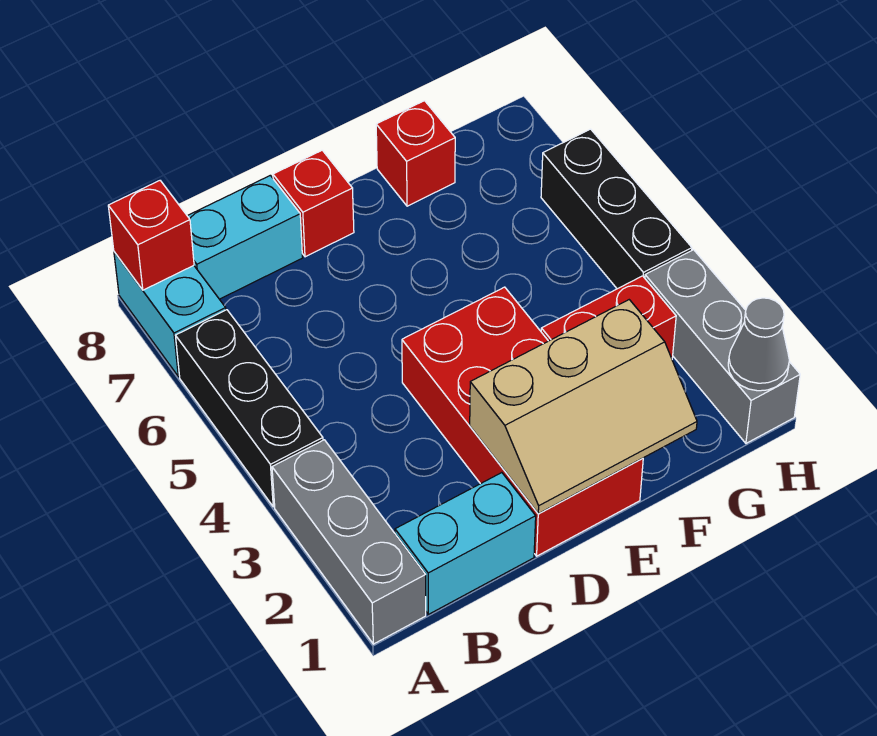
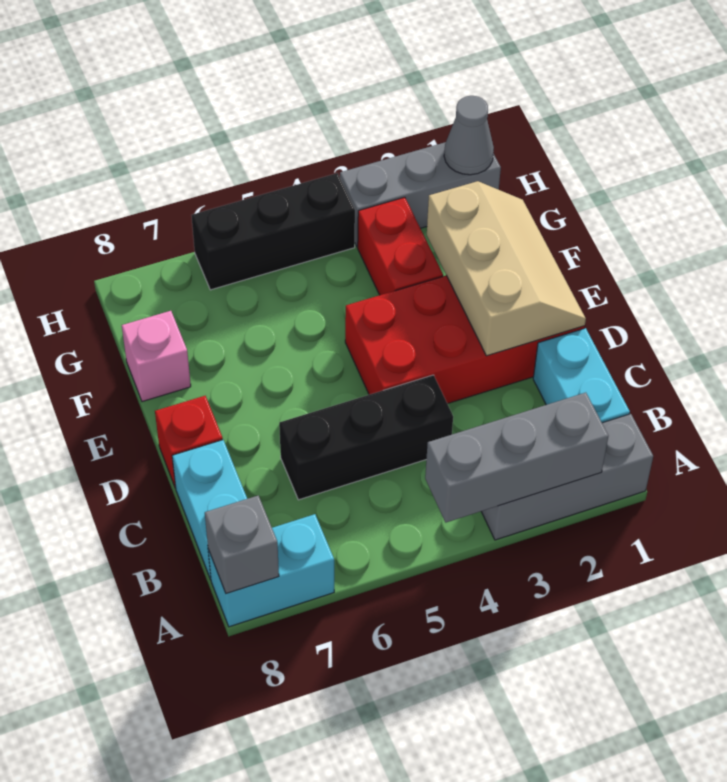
none -> grey 1x3 brick [425,393,608,522]
black 1x3 brick [176,310,323,507] -> black 1x3 brick moved to [279,375,453,500]
red 1x1 brick [108,181,194,290] -> grey 1x1 brick [205,495,279,594]
red 1x1 brick [376,101,455,206] -> pink 1x1 brick [122,311,191,402]

